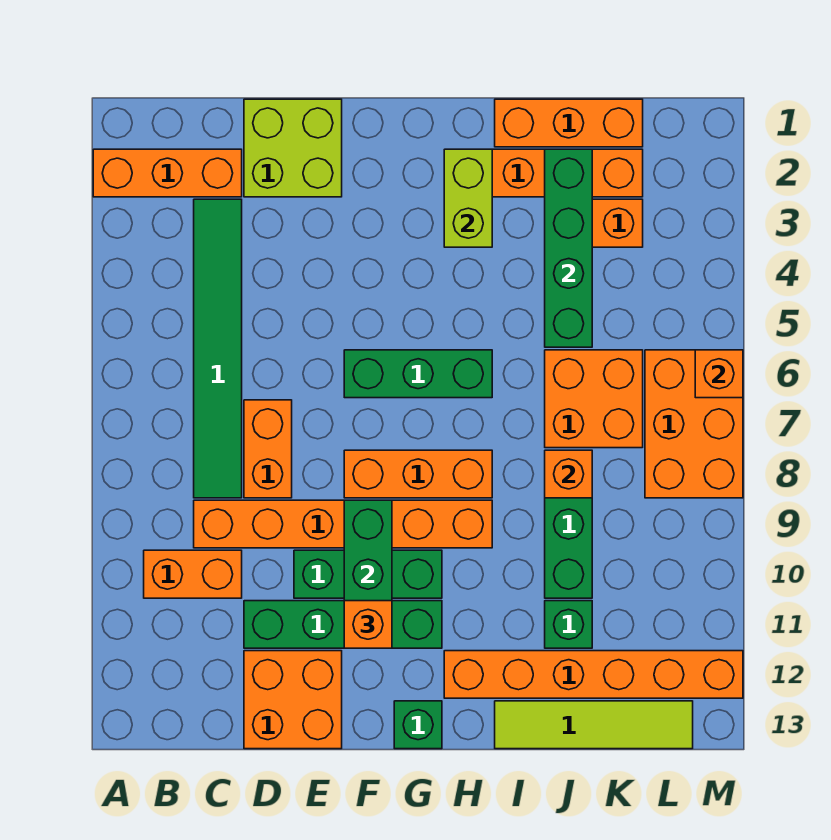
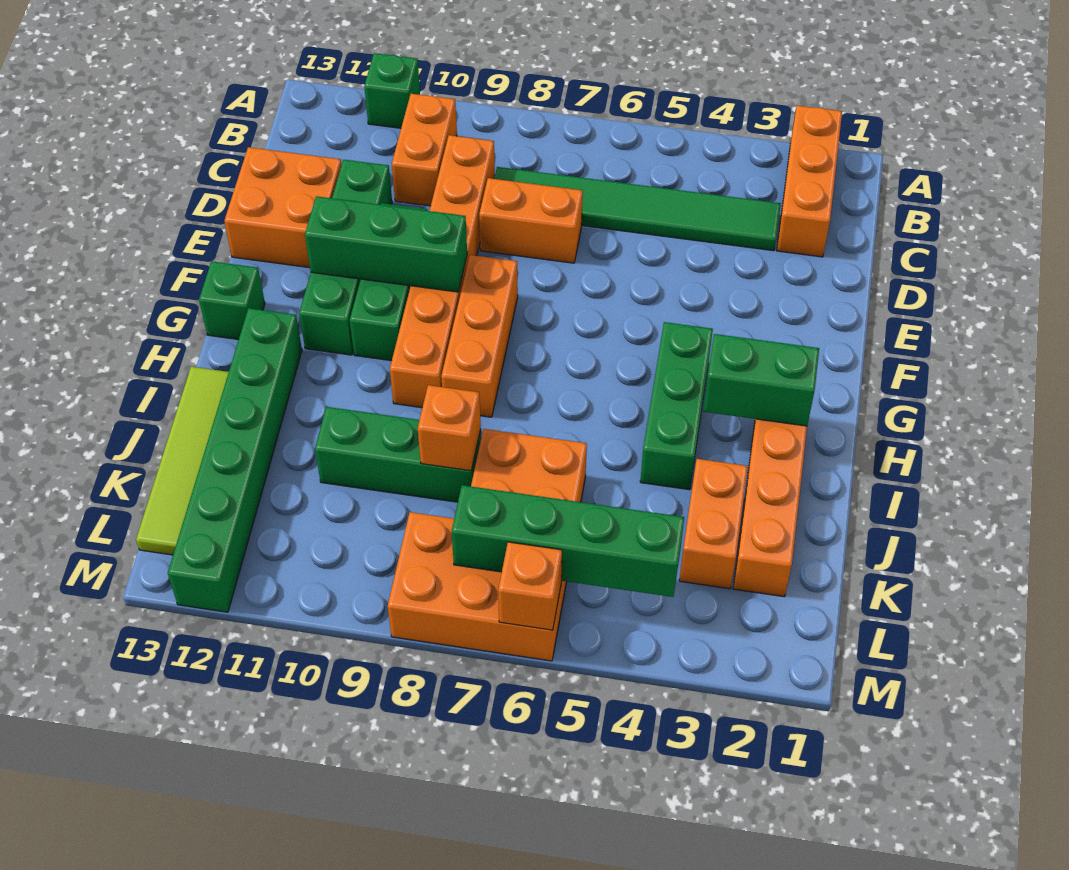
lime 2x2 brick [244,99,342,197] -> none
green 1x3 brick [344,350,492,398] -> green 1x3 brick moved to [640,322,713,490]
orange 1x1 brick [344,601,392,648] -> none
lime 1x2 brick [444,149,492,247] -> green 1x2 brick [703,334,819,426]
orange 1x6 brick [444,651,743,698] -> green 1x6 brick [168,308,302,612]
orange 1x3 brick [495,99,643,147] -> none
green 1x4 brick [545,149,592,347] -> green 1x4 brick moved to [452,485,684,597]
green 1x1 brick [545,601,592,648] -> green 1x1 brick moved to [364,53,420,128]

